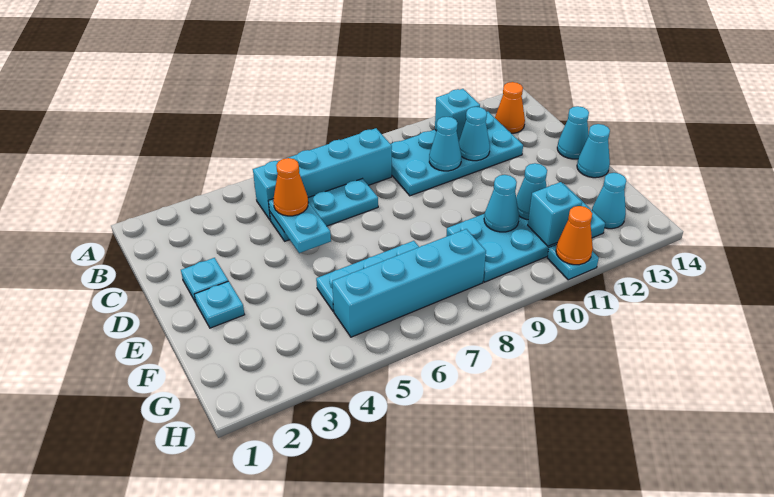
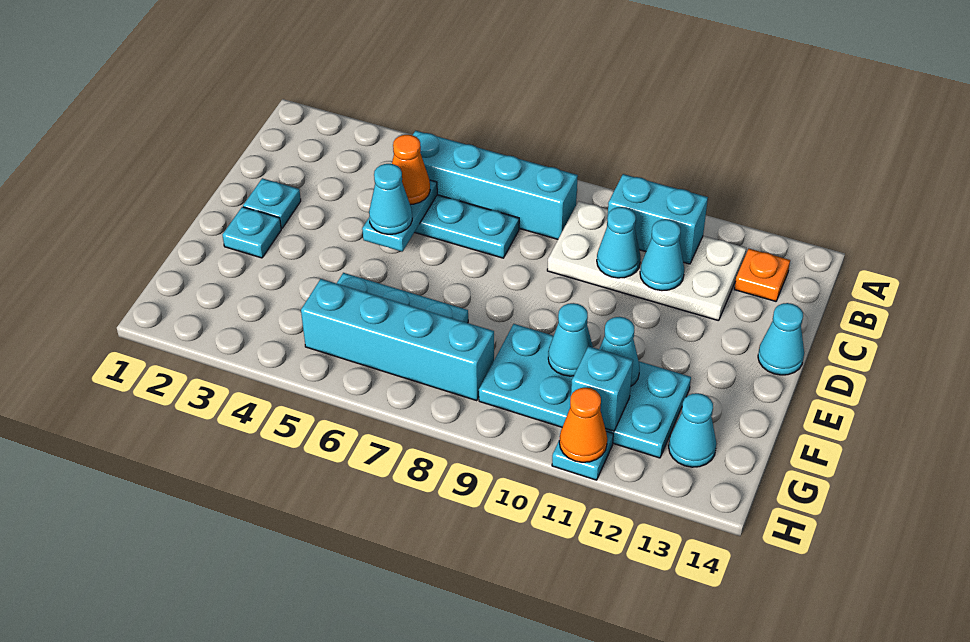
cyan 2x4 plate [391,112,523,196] -> white 2x4 plate [547,201,746,321]
cyan 1x1 brick [435,89,480,141] -> cyan 1x2 brick [607,174,708,264]
orange 1x1 cone [495,82,525,133] -> orange 1x1 plate [734,249,790,301]
cyan 1x1 cone [577,124,610,178] -> cyan 1x1 cone moved to [369,164,412,234]

